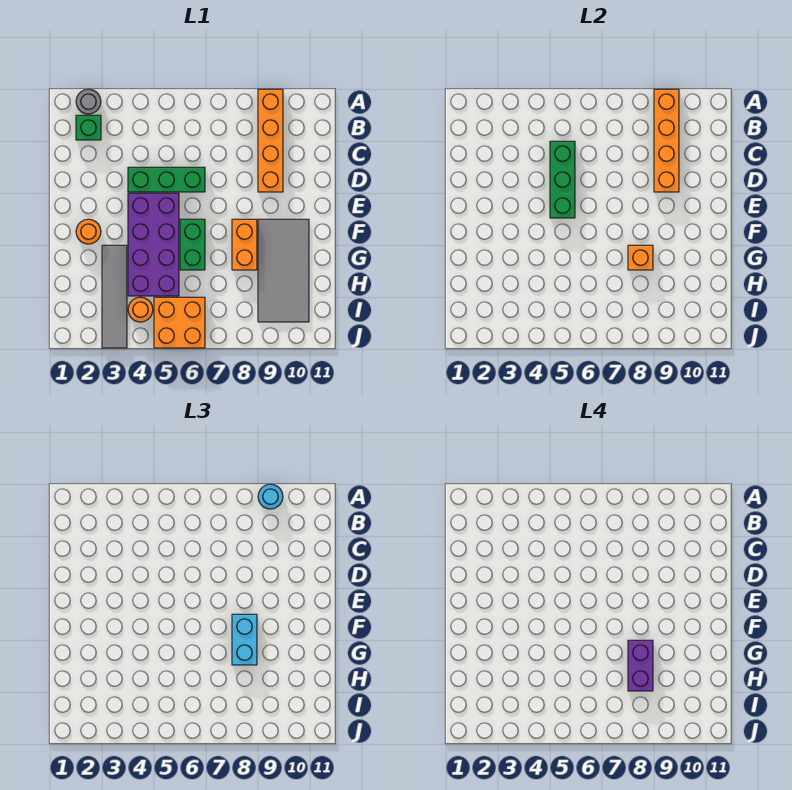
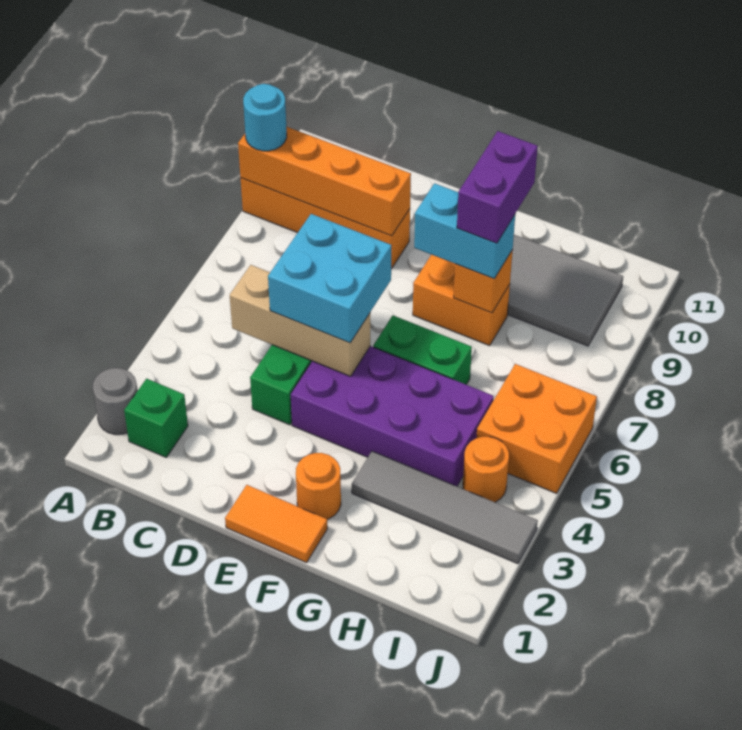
green 1x3 brick [550,141,575,218] -> tan 1x3 brick [230,265,370,376]
none -> cyan 2x2 brick [268,214,391,343]
none -> orange 1x2 tile [225,485,327,563]
purple 1x2 brick [628,640,653,691] -> purple 1x2 brick turned to [457,131,538,243]

